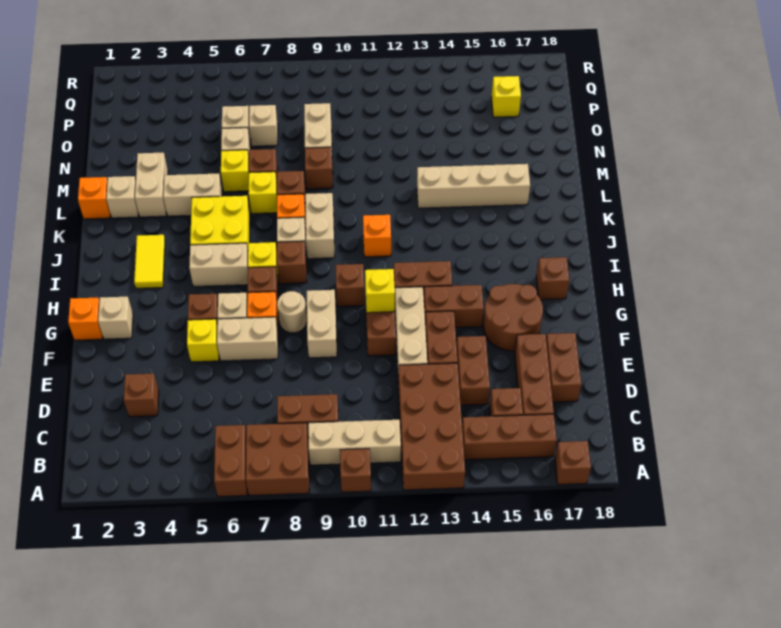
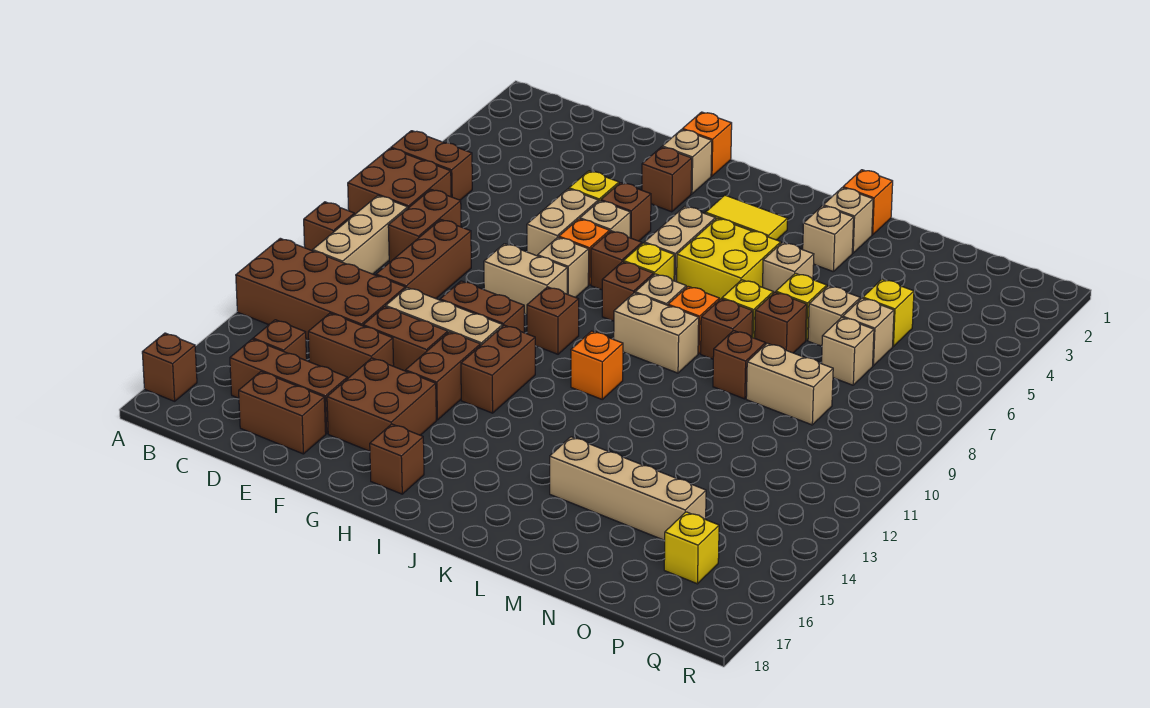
brown 1x3 brick [462,414,557,460] -> brown 1x3 brick moved to [376,220,471,299]
brown 1x1 brick [124,374,159,417] -> brown 1x1 brick moved to [642,147,692,212]
brown 2x2 round brick [483,284,543,351] -> brown 2x2 brick [327,358,436,451]
tan 1x1 round brick [277,291,307,333] -> tan 1x1 brick [538,237,589,298]
yellow 1x1 brick [365,269,395,313] -> yellow 1x1 brick moved to [863,279,914,346]
tan 1x2 brick [135,153,168,217] -> tan 1x1 brick [803,206,854,272]
tan 1x2 brick [163,174,222,216] -> tan 1x1 brick [763,242,814,293]
tan 1x4 brick [417,164,530,208] -> tan 1x4 brick turned to [550,437,706,540]

